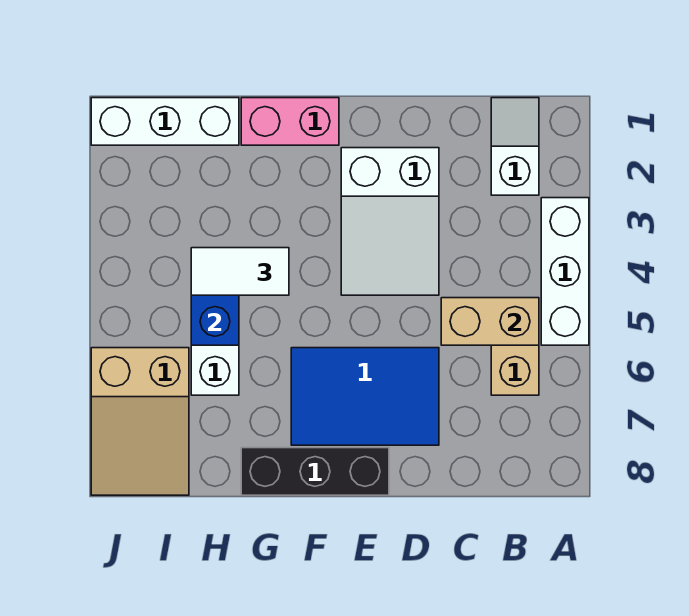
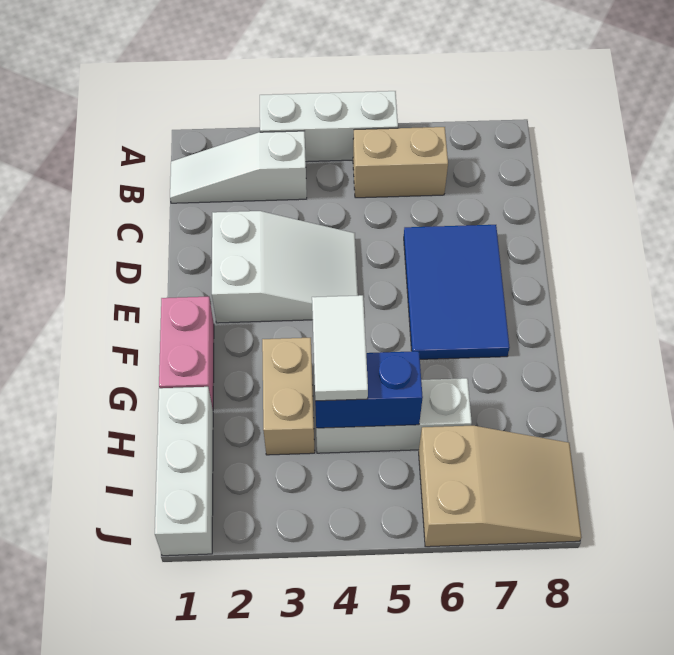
white 1x2 slope [491,98,539,195] -> white 1x3 slope [170,131,307,203]
tan 1x2 brick [441,298,539,345] -> tan 1x2 brick moved to [262,338,315,455]
black 1x3 brick [241,448,389,495] -> none

